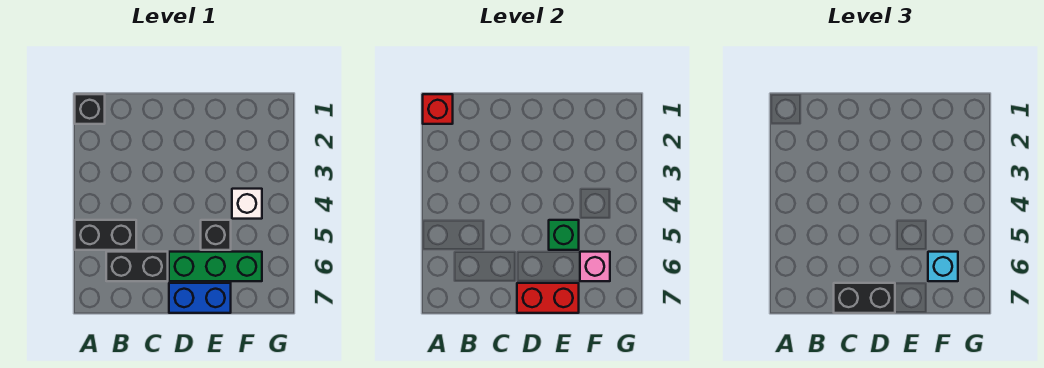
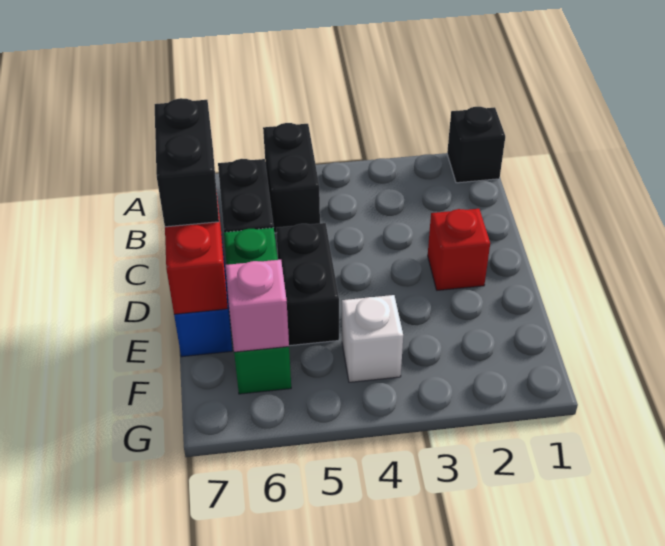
red 1x1 brick [423,94,453,124] -> red 1x1 brick moved to [428,209,490,290]
black 1x1 brick [201,220,231,250] -> black 1x2 brick [276,223,339,346]
green 1x1 brick [549,220,579,250] -> none
cyan 1x1 brick [928,252,958,281] -> none

